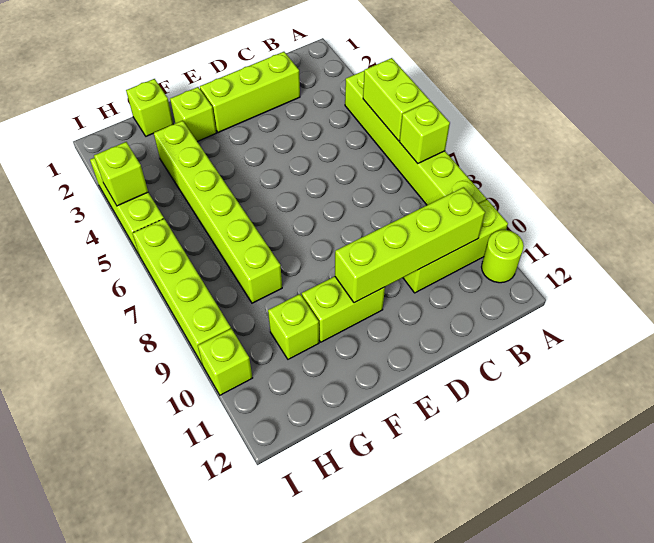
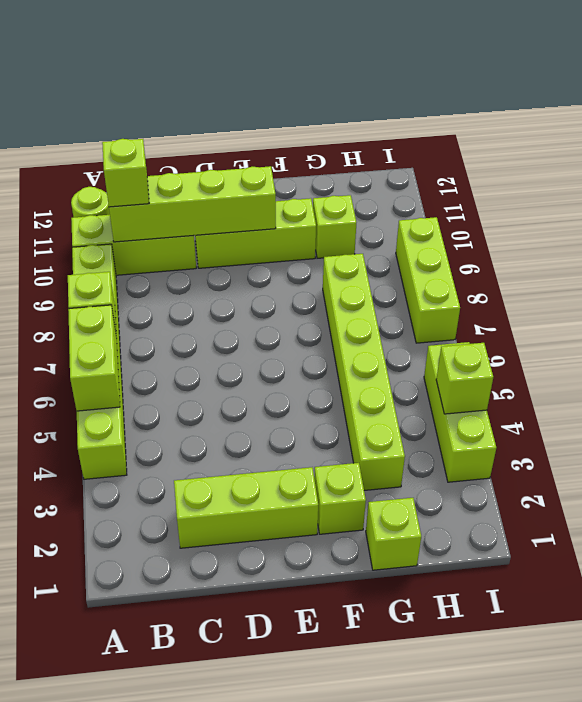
lime 1x2 brick [302,276,385,342] -> lime 1x3 brick [195,198,316,268]
lime 1x4 brick [132,219,231,365] -> lime 1x3 brick [396,217,460,343]
lime 1x1 brick [198,329,252,395] -> lime 1x1 brick moved to [102,139,149,207]

